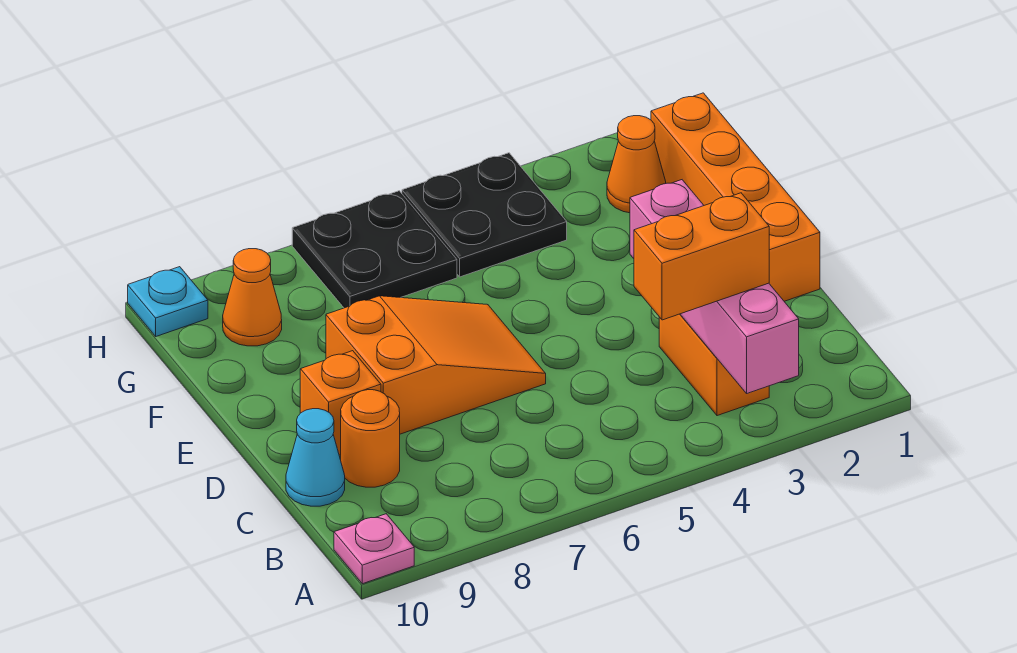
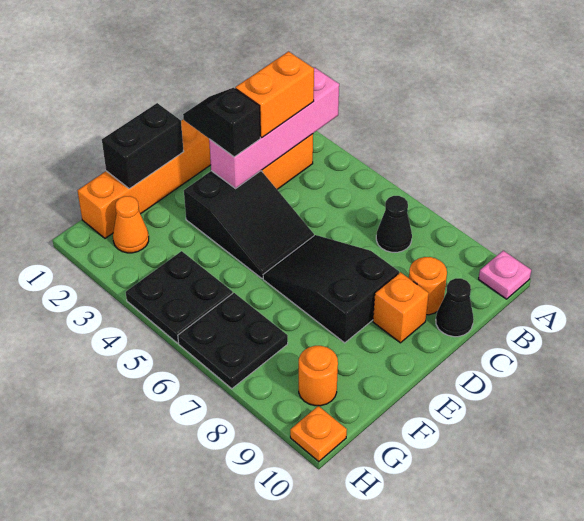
orange 1x2 brick [634,193,769,320] -> orange 1x2 brick turned to [235,52,314,137]
none -> black 1x1 cone [376,196,412,252]
cyan 1x1 cone [286,409,345,506] -> black 1x1 cone [436,278,474,337]
none -> black 1x2 slope [183,88,260,157]
none -> black 2x3 slope [184,171,314,278]
orange 2x3 slope [326,296,546,434] -> black 2x3 slope [263,235,399,343]
none -> black 1x2 brick [102,103,184,189]
orange 1x1 cone [223,249,282,346] -> orange 1x1 round brick [299,346,338,406]
cyan 1x1 plate [128,267,208,336] -> orange 1x1 plate [290,406,347,462]

